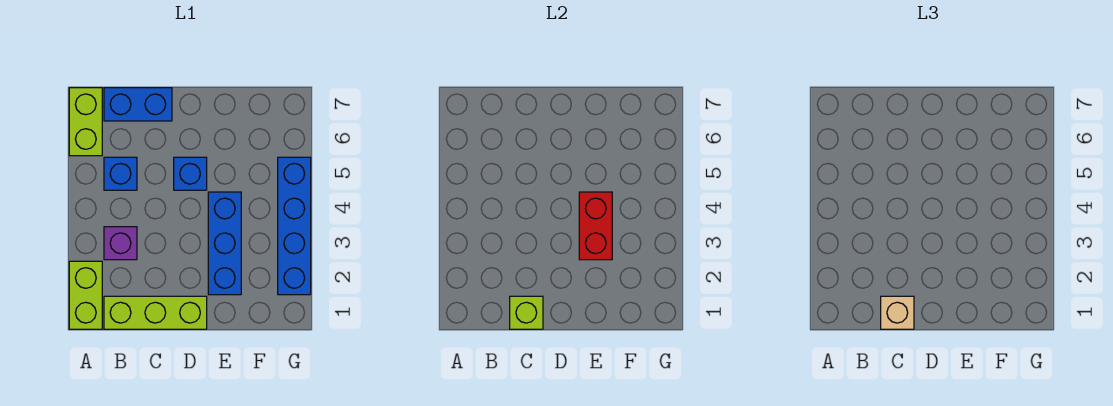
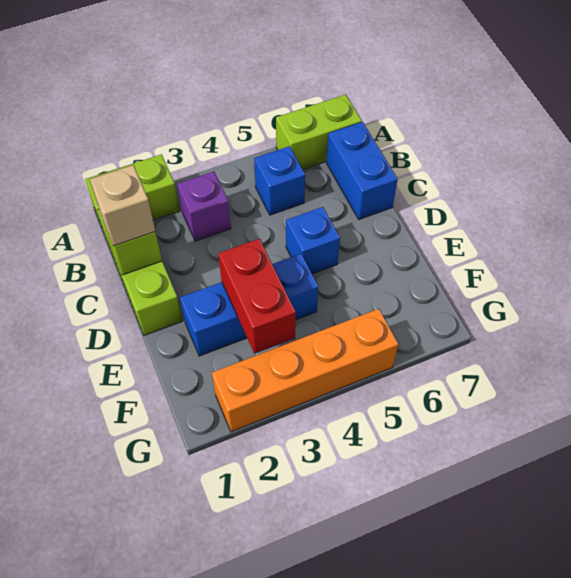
red 1x2 brick [579,192,612,260] -> red 1x2 brick turned to [218,239,296,354]
blue 1x4 brick [278,157,311,295] -> orange 1x4 brick [212,309,398,432]

